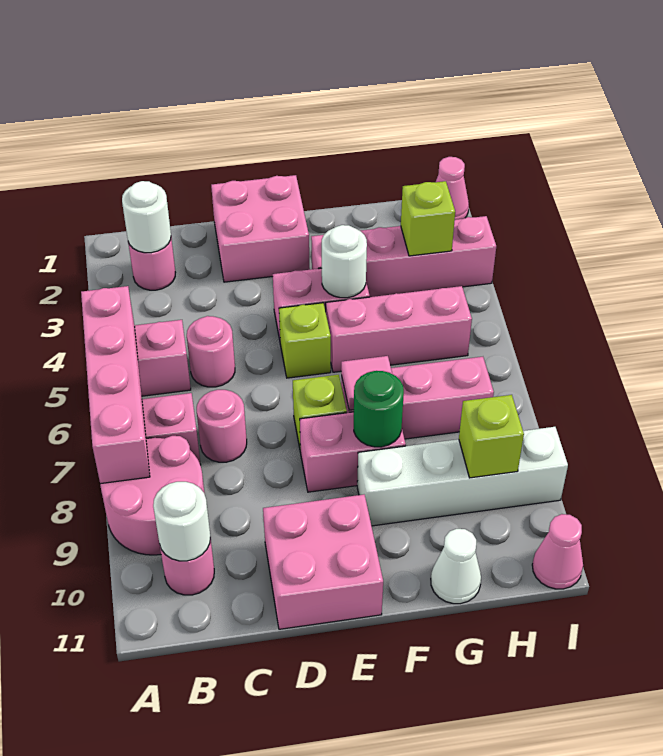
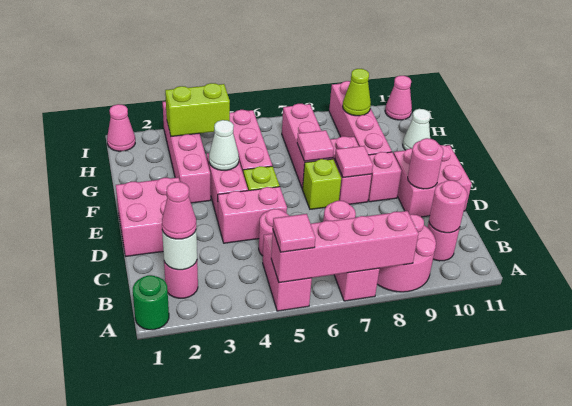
none -> pink 1x1 tile [273,214,315,252]
none -> pink 1x1 cone [162,182,196,239]
white 1x1 round brick [153,482,210,561] -> pink 1x1 round brick [429,180,467,233]
none -> pink 1x2 brick [218,187,287,243]
none -> pink 1x1 round brick [408,138,443,189]
none -> pink 1x1 tile [335,146,373,178]
none -> pink 1x1 brick [368,152,401,202]
white 1x1 round brick [322,225,367,298] -> white 1x1 cone [209,120,239,170]
green 1x1 round brick [354,371,404,447] -> green 1x1 round brick moved to [133,275,169,330]
white 1x4 brick [357,427,568,526] -> pink 1x4 brick [329,81,392,155]
lime 1x1 brick [401,181,455,256] -> lime 1x2 brick [165,83,230,136]
lime 1x1 brick [459,395,524,478] -> lime 1x1 cone [343,69,371,116]

